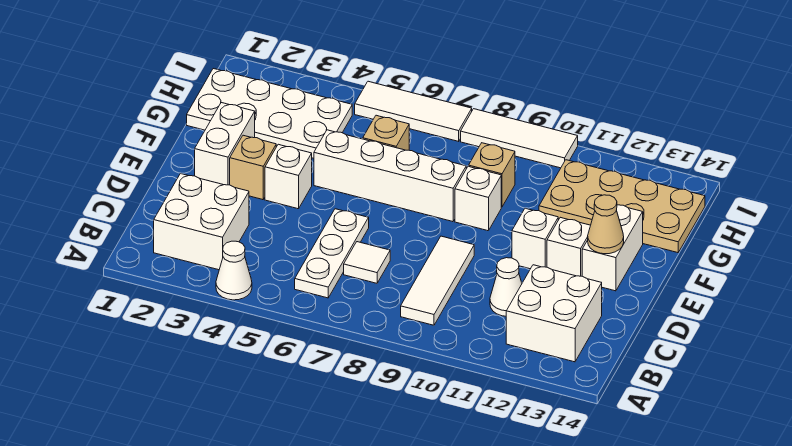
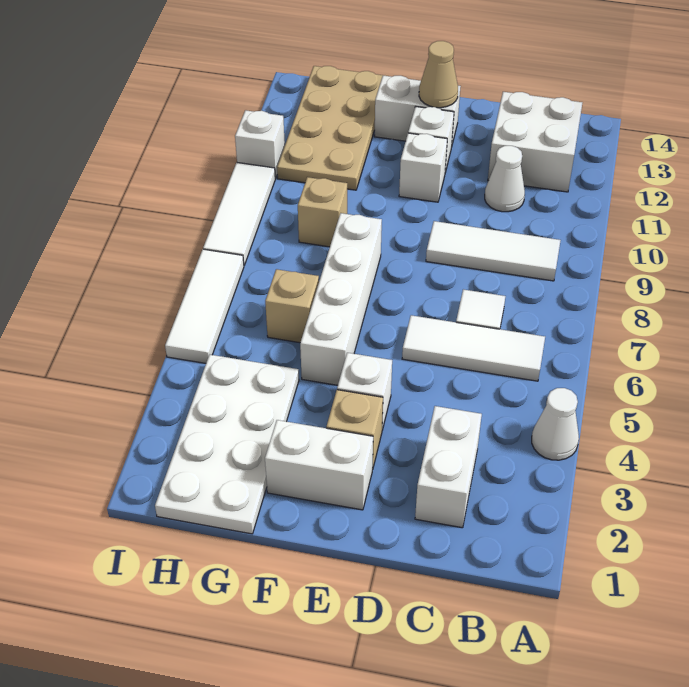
white 2x2 brick [154,174,249,270] -> white 1x2 brick [415,406,482,528]
white 1x3 plate [295,209,369,298] -> white 1x3 tile [402,315,545,381]
white 1x1 brick [455,166,501,231] -> white 1x1 brick moved to [235,110,285,178]

